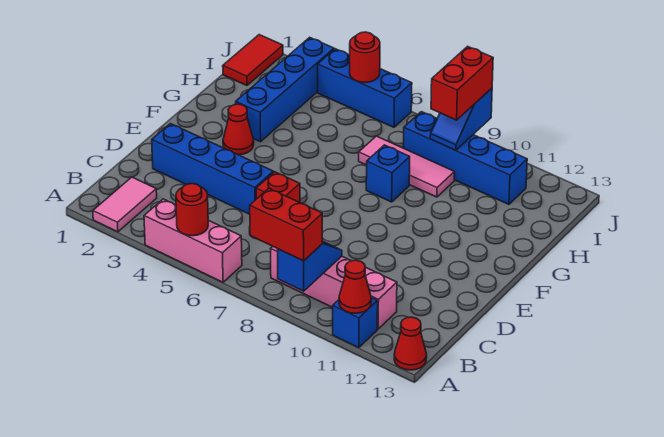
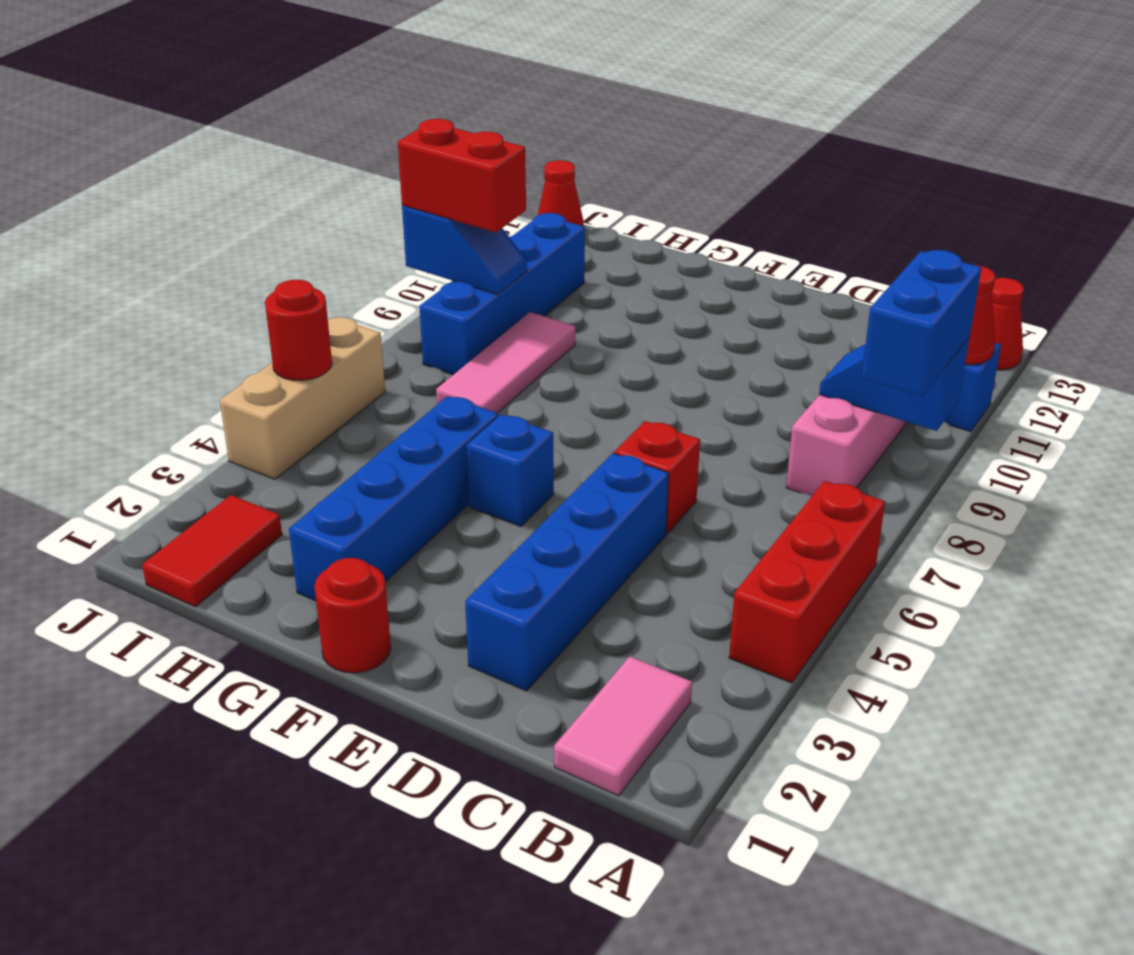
pink 1x2 tile [93,177,157,232] -> pink 1x2 tile turned to [554,656,692,796]
pink 1x3 brick [144,199,242,282] -> red 1x3 brick [729,481,885,683]
red 1x1 round brick [176,184,208,236] -> red 1x1 round brick moved to [314,558,391,673]
red 1x2 brick [250,188,322,261] -> blue 1x2 brick [861,250,981,396]
red 1x1 cone [223,104,254,155] -> red 1x1 cone moved to [538,160,584,226]
blue 1x4 brick [236,37,334,142] -> blue 1x4 brick turned to [289,396,499,601]
blue 1x1 brick [366,145,410,202] -> blue 1x1 brick moved to [467,414,554,526]
red 1x2 tile [223,35,283,86] -> red 1x2 tile turned to [142,495,282,607]
blue 1x3 brick [318,49,412,127] -> tan 1x3 brick [220,317,385,479]

